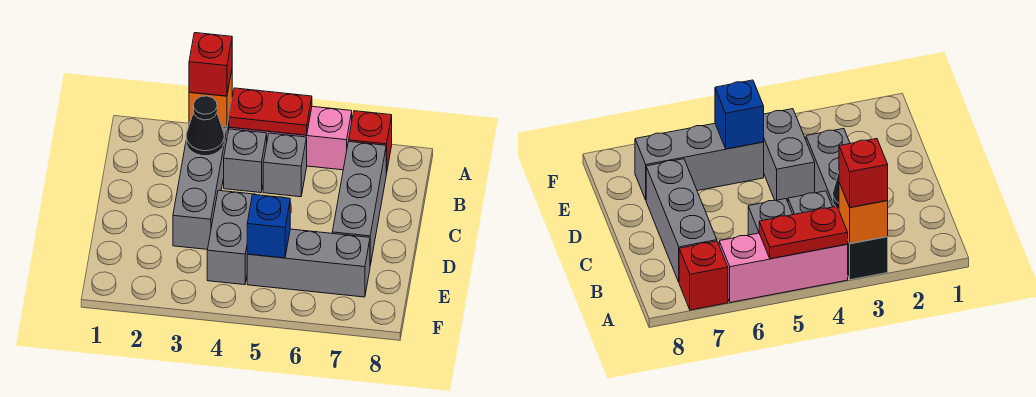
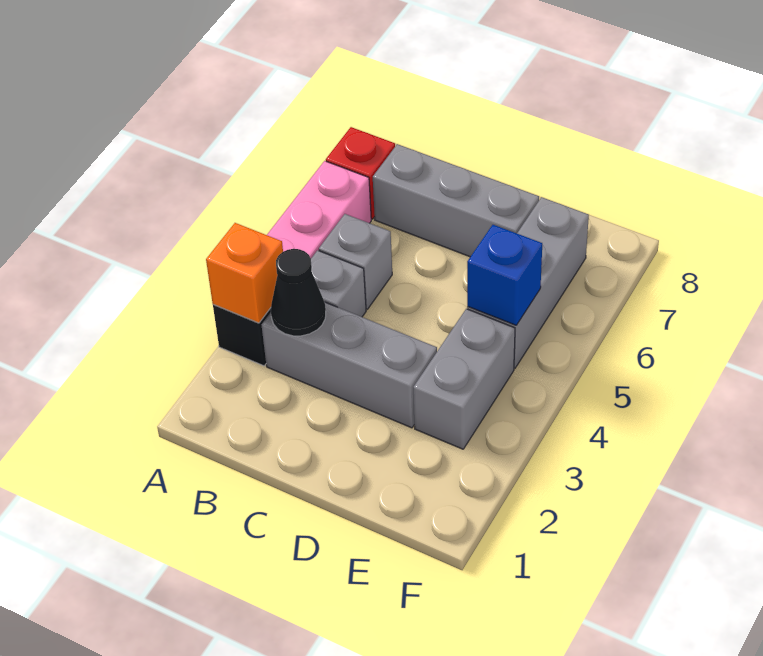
red 1x1 brick [189,33,232,96] -> none
red 1x2 plate [229,88,312,135] -> none
grey 1x2 brick [207,190,256,285] -> grey 1x2 brick turned to [413,309,515,449]

